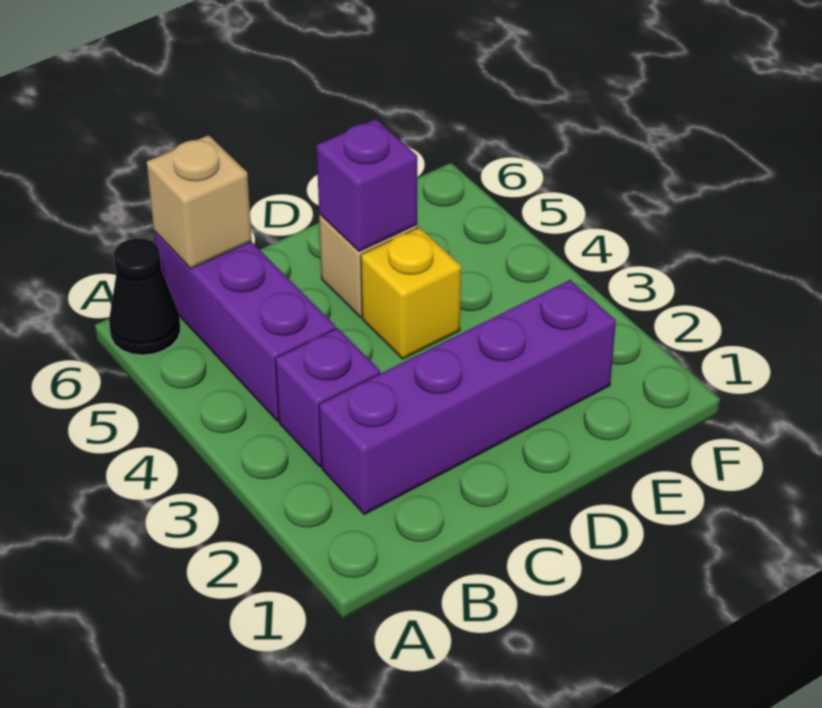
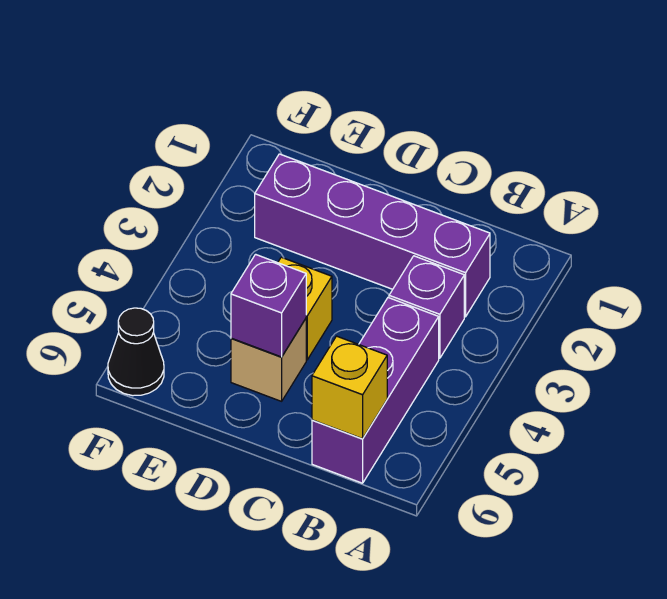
black 1x1 cone [109,238,180,355] -> black 1x1 cone moved to [108,308,164,396]
tan 1x1 brick [147,135,252,269] -> yellow 1x1 brick [312,336,387,439]

